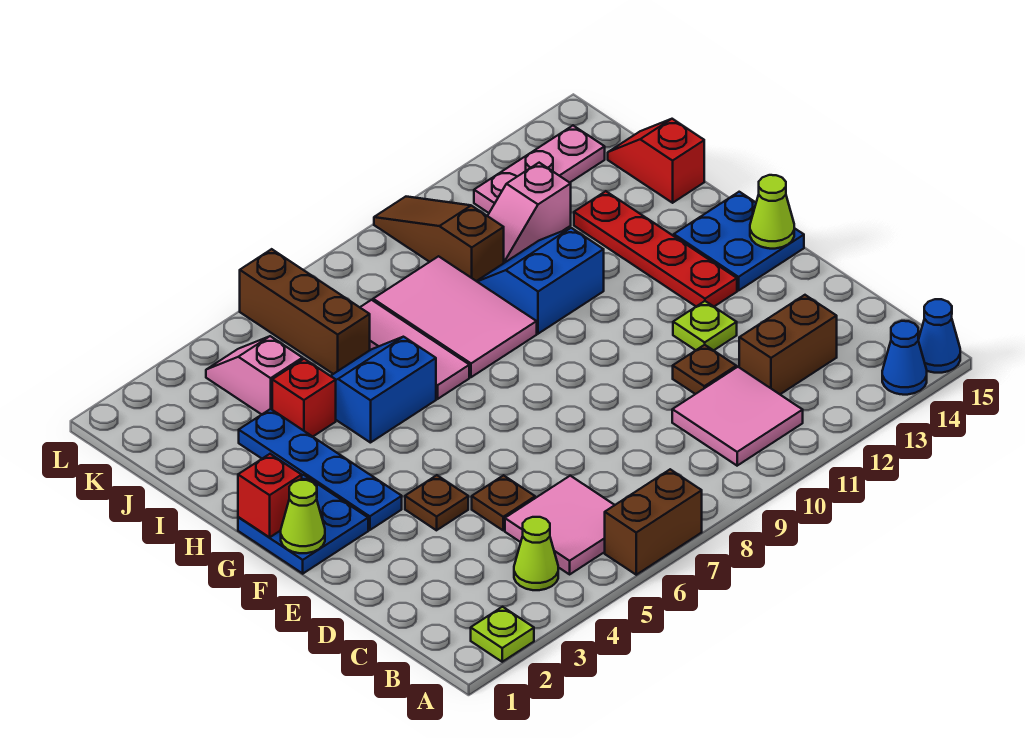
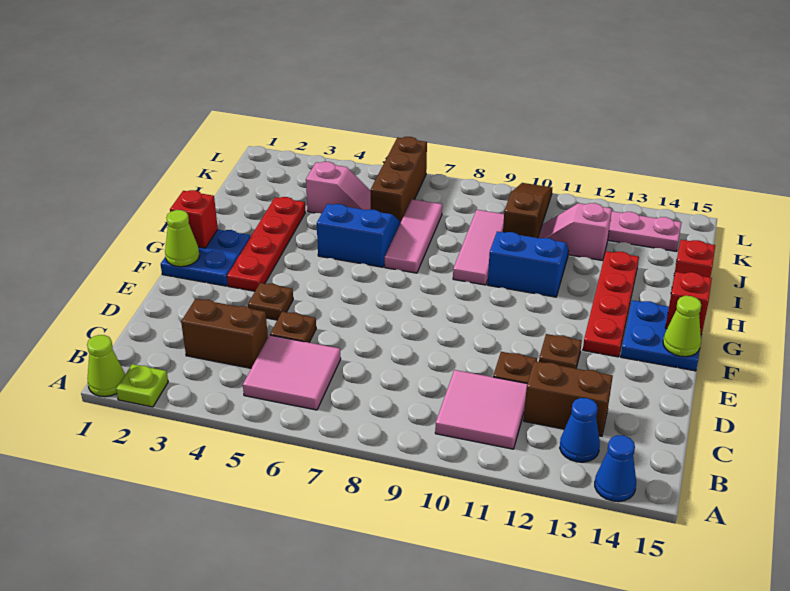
brown 1x2 brick [605,469,702,575] -> brown 1x2 brick moved to [181,299,268,368]
blue 1x1 cone [918,299,960,373] -> blue 1x1 cone moved to [560,398,600,462]
lime 1x1 cone [514,517,558,590] -> lime 1x1 cone moved to [87,335,125,397]
lime 1x1 plate [673,301,737,350] -> brown 1x1 plate [539,334,582,368]
blue 1x4 plate [239,409,402,530] -> red 1x4 plate [227,197,305,291]
pink 2x3 tile [373,256,537,377] -> pink 1x3 tile [453,210,504,285]
red 1x1 brick [272,359,336,437] -> red 1x1 brick moved to [665,272,712,335]
pink 1x2 slope [206,336,303,415] -> pink 1x2 slope turned to [306,162,371,214]

